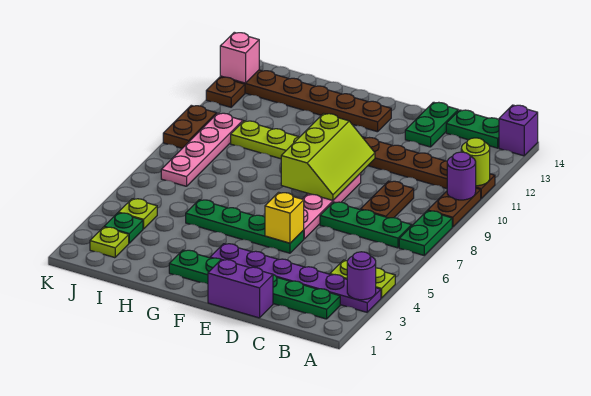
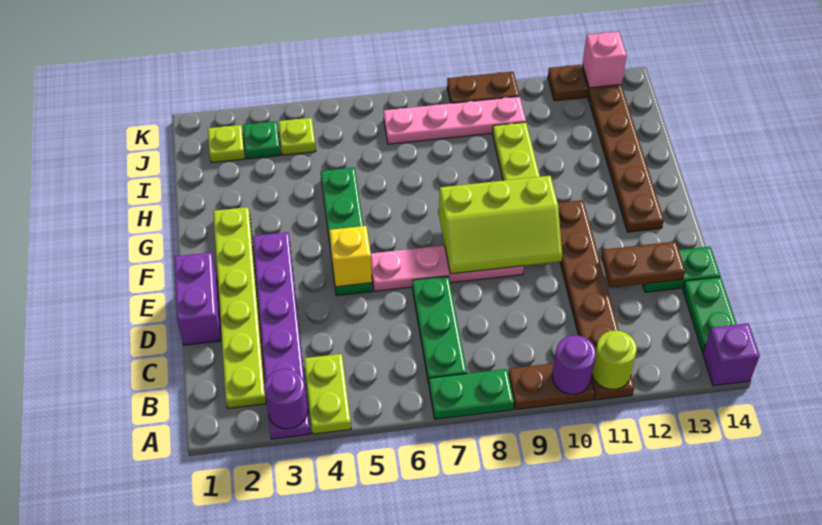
green 1x6 plate [169,250,340,319] -> lime 1x6 plate [213,207,266,408]
brown 1x2 plate [361,181,414,218] -> brown 1x2 plate moved to [601,241,685,288]

